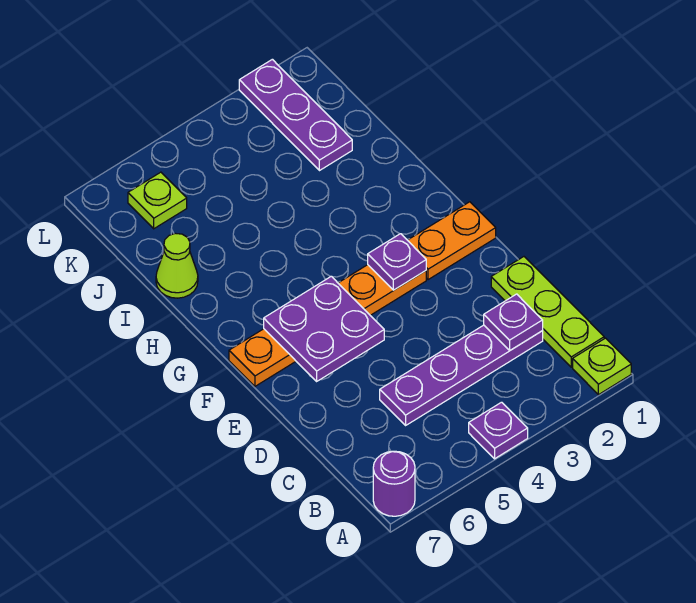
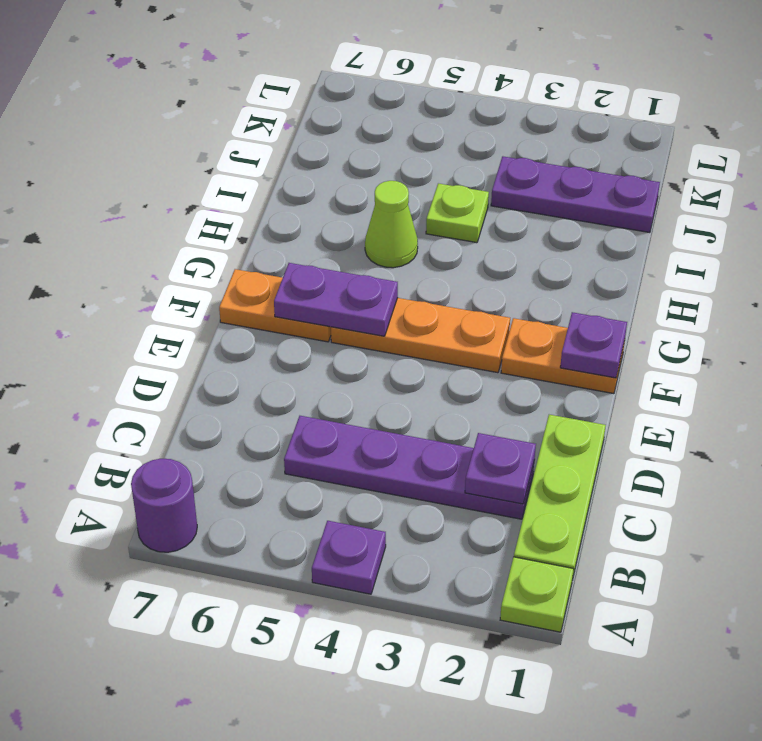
purple 2x2 plate [264,276,384,381] -> purple 1x2 plate [274,263,398,336]
purple 1x1 plate [368,234,426,290] -> purple 1x1 plate moved to [560,312,627,378]
lime 1x1 cone [156,233,198,298] -> lime 1x1 cone moved to [365,181,418,268]
purple 1x3 plate [239,59,352,171] -> purple 1x3 plate turned to [491,156,660,233]
lime 1x1 plate [128,172,187,229] -> lime 1x1 plate moved to [426,183,489,243]

